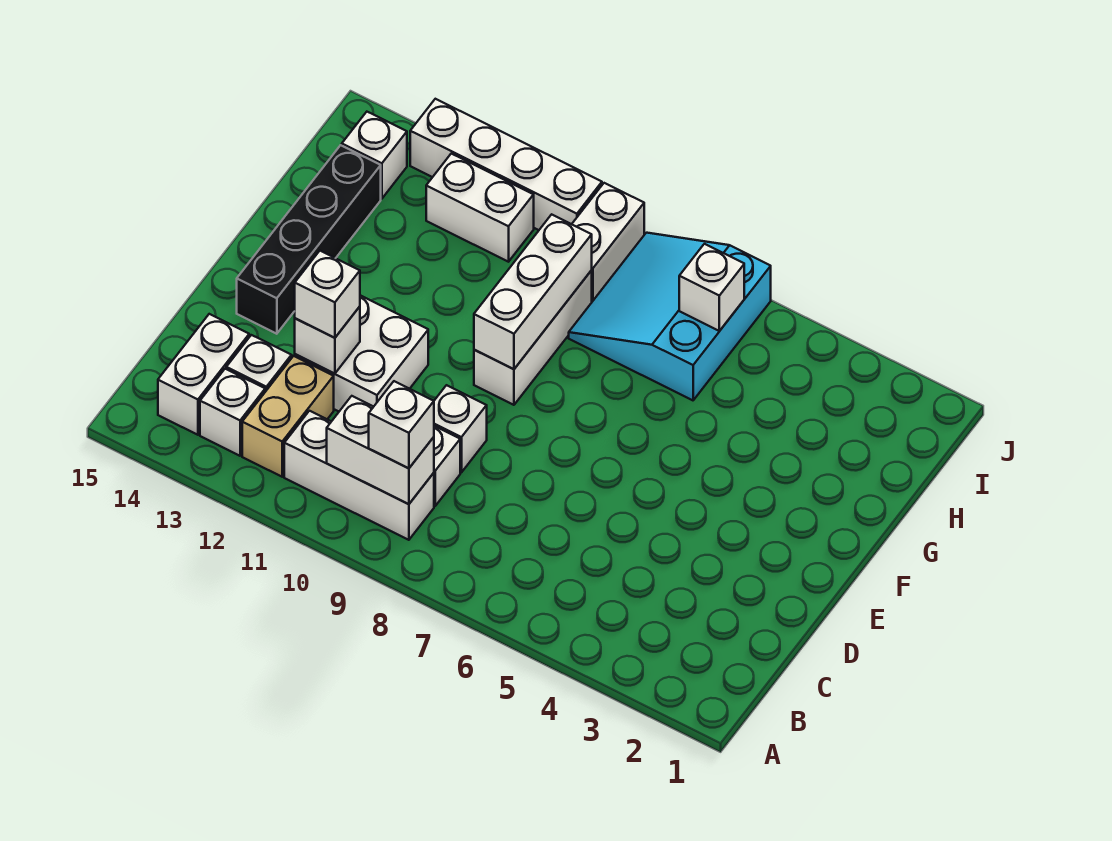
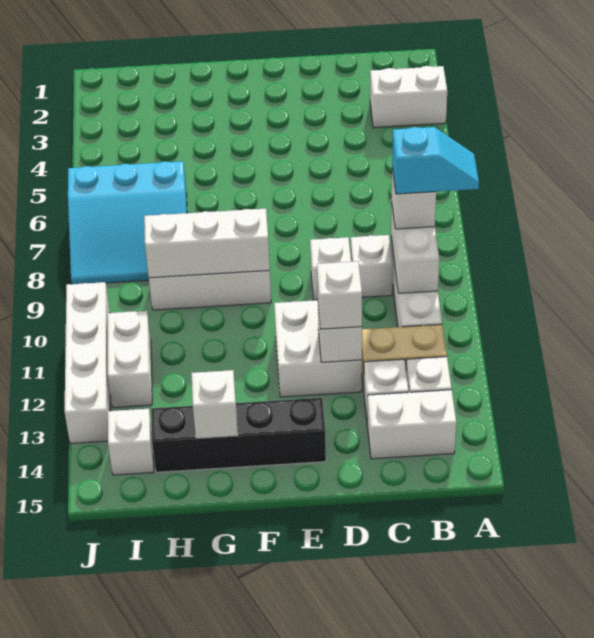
none -> cyan 1x2 slope [392,127,479,194]
white 1x1 brick [679,244,744,331] -> white 1x1 brick moved to [192,370,238,438]
white 1x2 brick [572,183,644,302] -> white 1x2 brick moved to [370,66,447,128]

